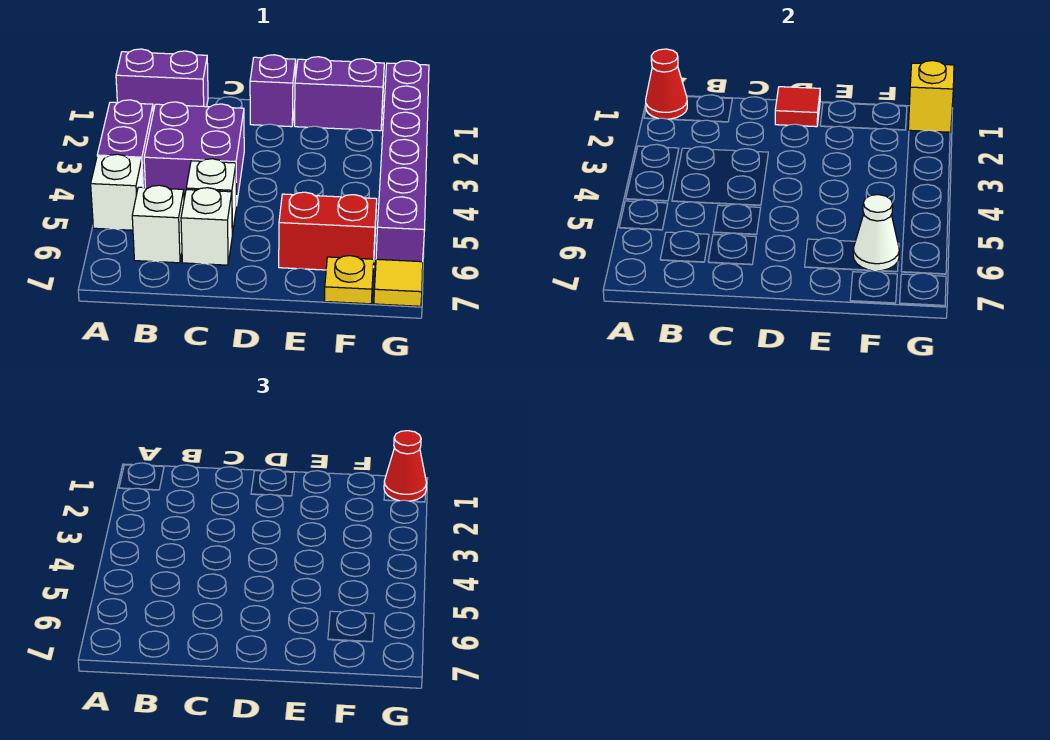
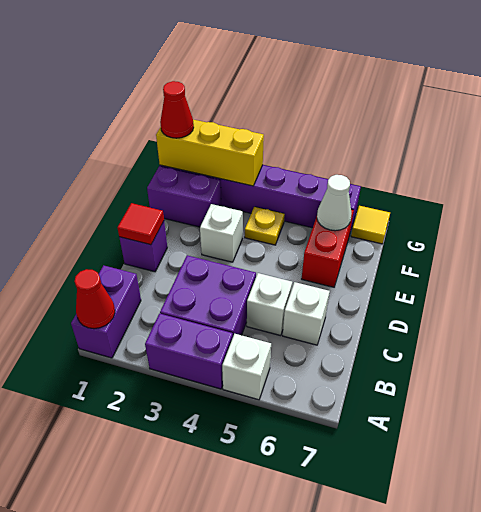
white 1x1 brick [132,185,184,263] -> white 1x1 brick moved to [200,204,243,262]
purple 1x2 brick [295,57,384,131] -> purple 1x2 brick turned to [147,166,221,227]
yellow 1x1 plate [324,256,374,304] -> yellow 1x1 plate moved to [245,207,285,245]
yellow 1x1 brick [908,61,954,132] -> yellow 1x3 brick [156,120,264,186]

